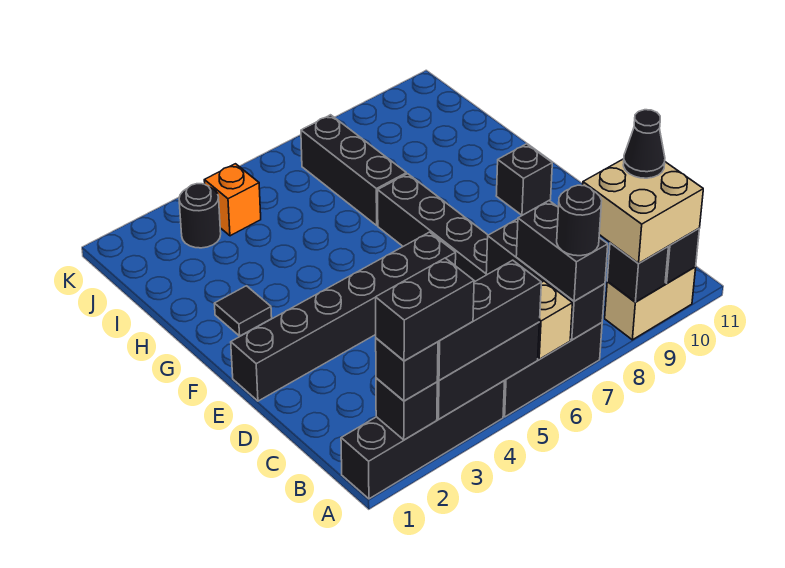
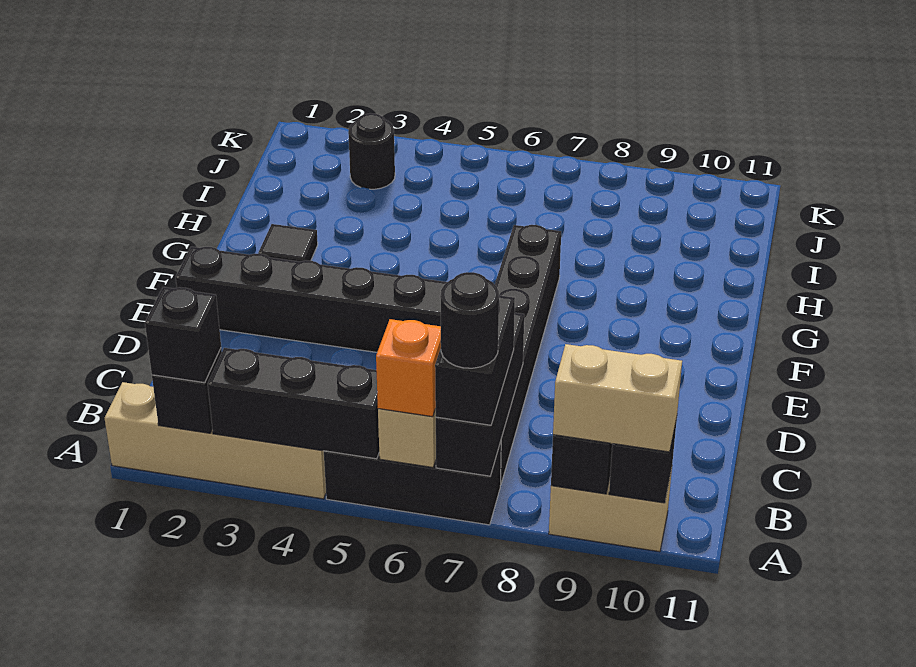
black 1x4 brick [341,381,505,499] -> tan 1x4 brick [105,382,326,499]
black 1x2 brick [376,258,474,361] -> none
black 1x3 brick [437,260,541,380] -> none
tan 2x2 brick [583,159,703,264] -> tan 1x2 brick [553,344,682,452]
black 1x1 cone [623,110,665,178] -> none
black 1x1 brick [496,144,552,215] -> none
black 1x3 brick [301,115,406,225] -> none
orange 1x1 brick [204,164,261,236] -> orange 1x1 brick moved to [376,319,441,417]

